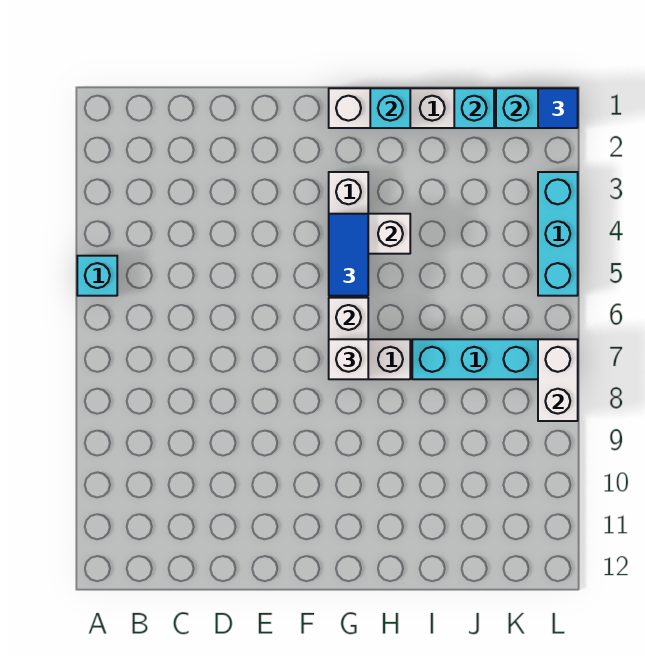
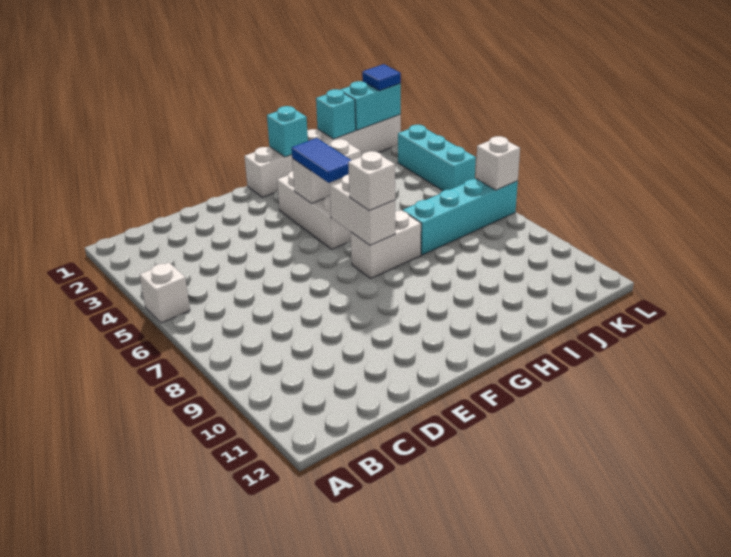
cyan 1x1 brick [77,256,117,296] -> white 1x1 brick [140,262,190,323]
white 1x2 brick [538,339,578,421] -> white 1x1 brick [476,136,520,190]

